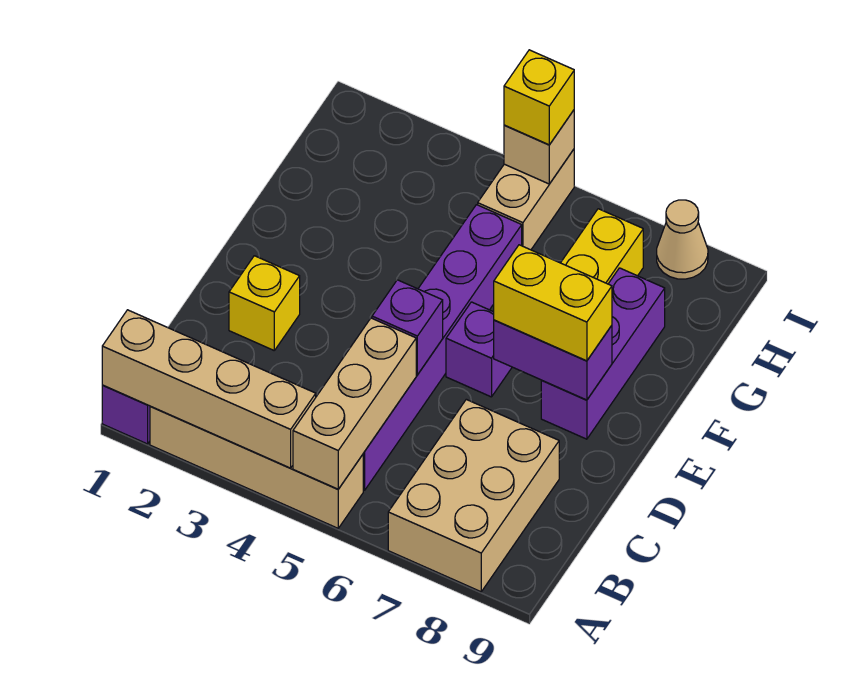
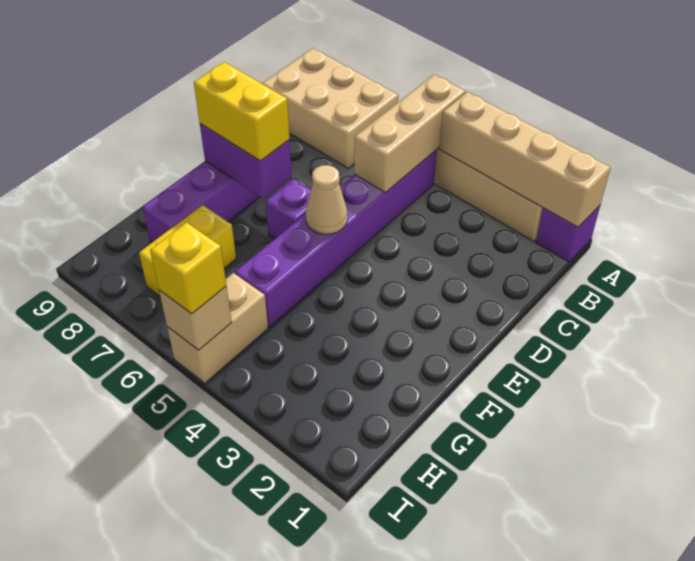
tan 2x3 brick [388,399,559,592] -> tan 2x3 brick turned to [262,48,398,168]
yellow 1x1 brick [229,256,300,350] -> none
purple 1x1 brick [372,280,443,375] -> none
tan 1x1 cone [657,200,708,279] -> tan 1x1 cone moved to [306,165,347,234]

